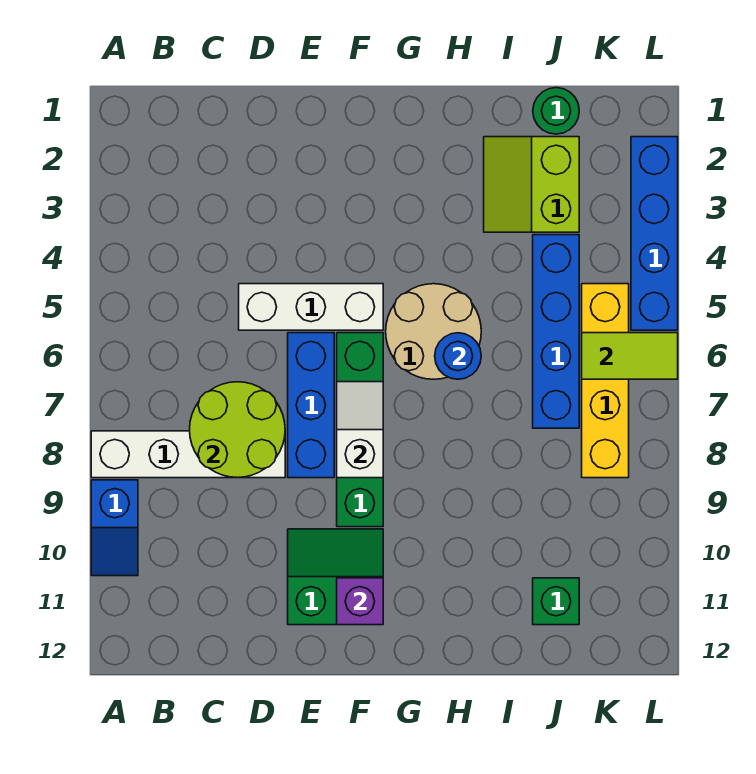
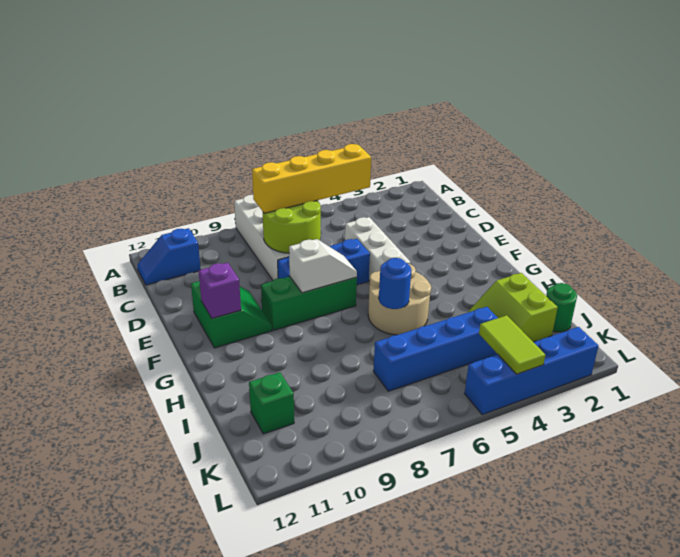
blue 1x2 slope [91,480,138,576] -> blue 1x2 slope moved to [137,228,201,285]
green 1x4 brick [337,333,383,527] -> green 1x3 brick [261,277,357,330]
lime 2x2 slope [484,137,579,232] -> lime 2x2 slope turned to [468,273,558,342]
yellow 1x4 brick [582,284,629,478] -> yellow 1x4 brick moved to [252,144,371,213]
lime 1x2 tile [582,333,678,379] -> lime 1x2 tile moved to [479,315,545,374]

